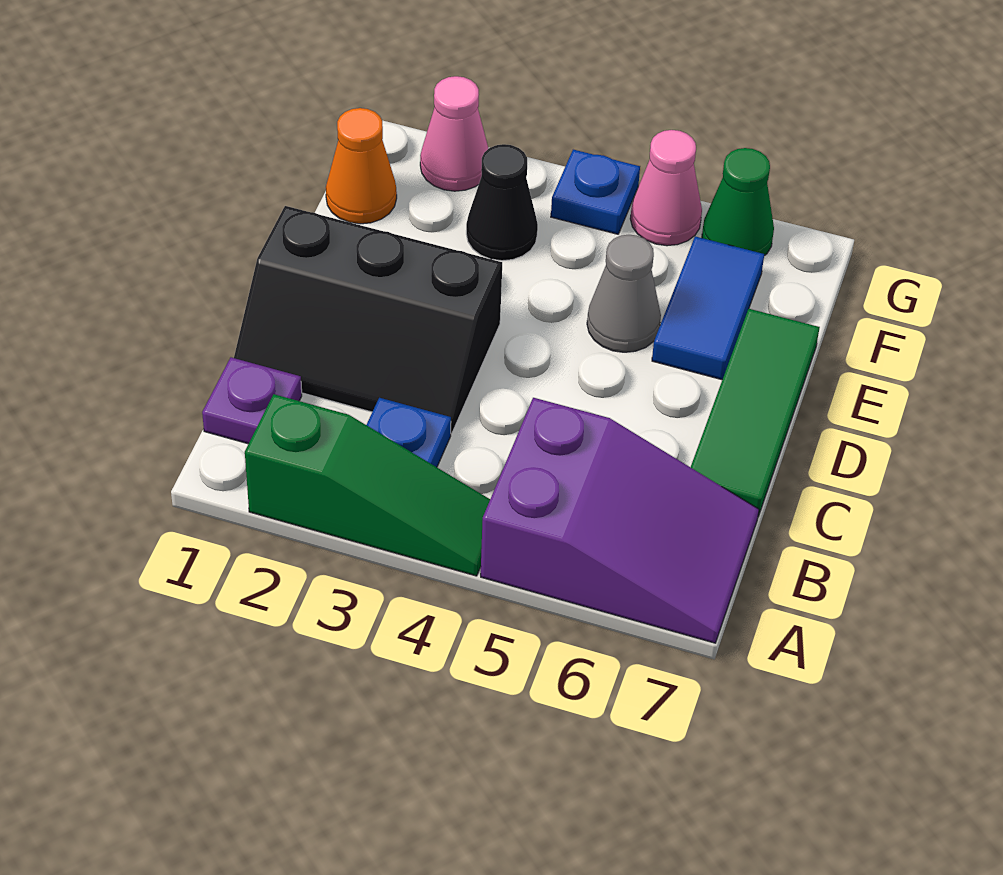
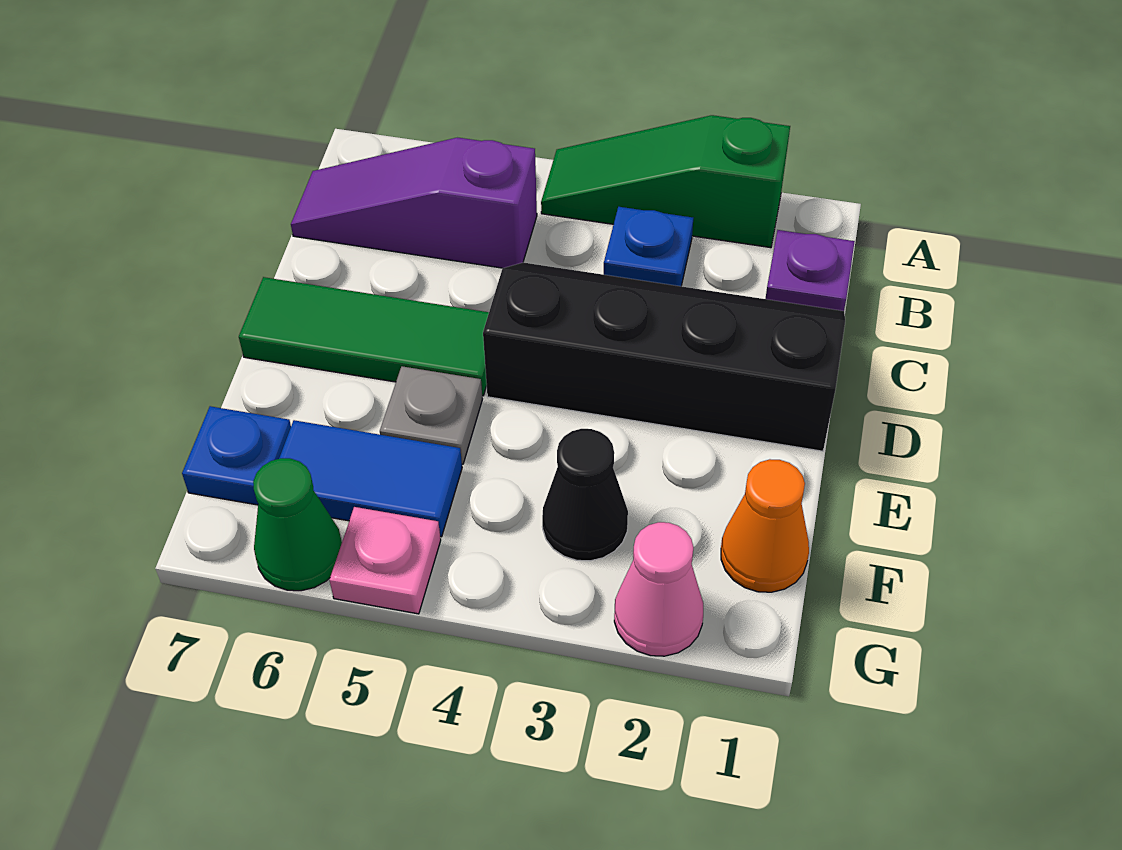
purple 2x3 slope [481,398,759,643] -> purple 1x3 slope [291,138,537,268]
black 2x3 slope [234,206,502,434] -> black 2x4 slope [483,263,845,451]
green 1x3 tile [691,309,820,516] -> green 1x3 tile turned to [239,277,489,396]
grey 1x1 cone [587,235,661,352] -> grey 1x1 plate [380,366,482,464]
blue 1x2 tile [652,236,764,380] -> blue 1x2 tile turned to [279,420,462,537]
blue 1x1 plate [551,150,640,234] -> blue 1x1 plate moved to [182,406,291,505]
pink 1x1 cone [630,130,702,246] -> pink 1x1 plate [330,507,441,614]

